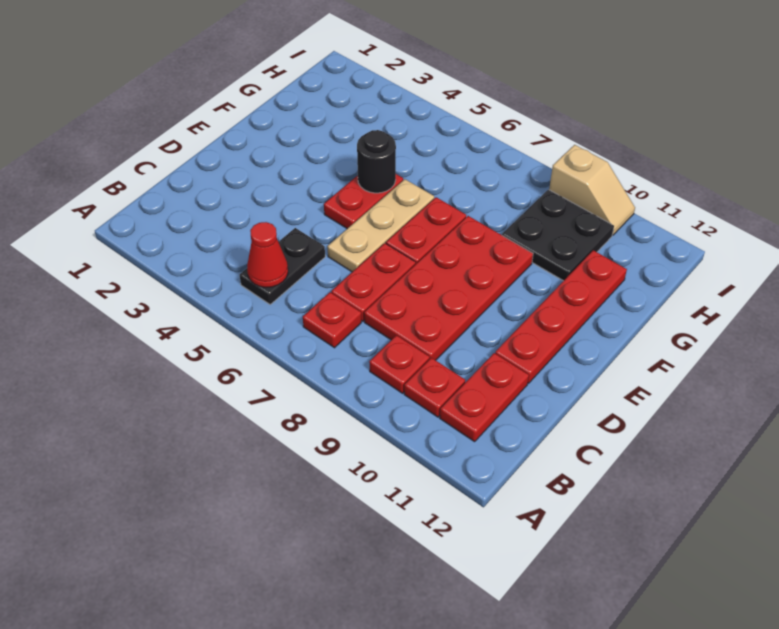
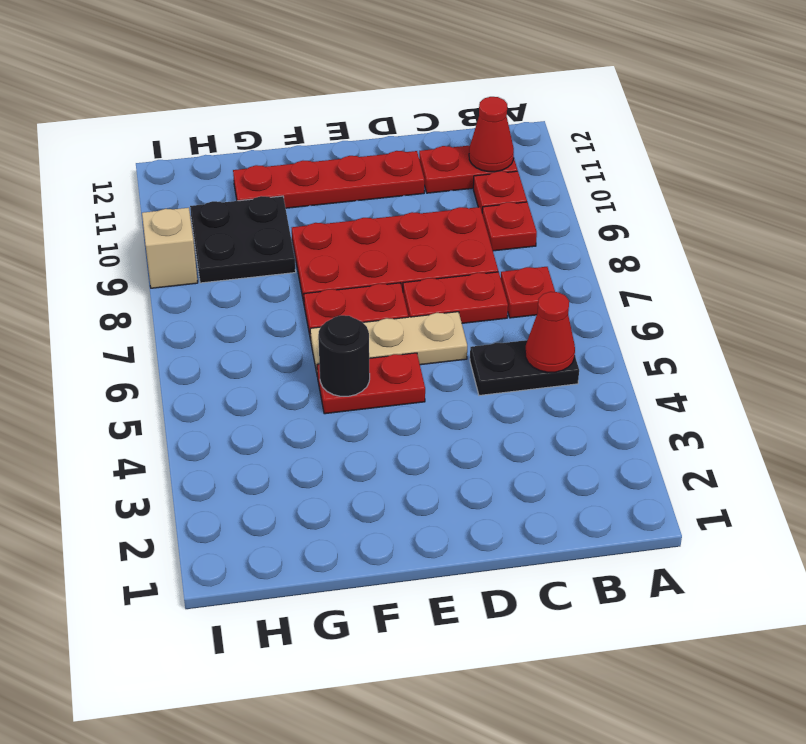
none -> red 1x1 cone [469,97,514,172]

